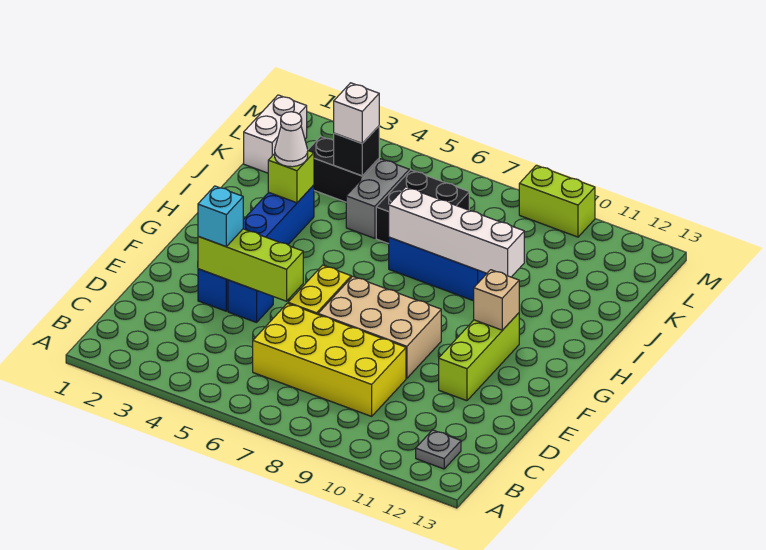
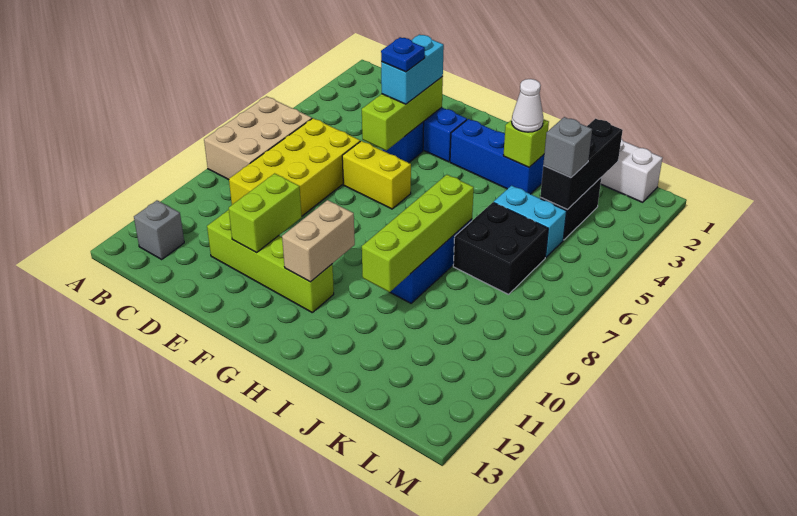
grey 1x1 plate [416,430,461,469] -> grey 1x1 brick [134,200,184,259]
cyan 1x1 brick [198,186,243,246] -> cyan 1x2 brick [381,34,444,104]
none -> blue 1x1 plate [381,37,425,72]
tan 2x3 brick [318,276,441,378] -> tan 2x3 brick moved to [204,96,312,180]
lime 1x3 brick [439,313,519,401] -> lime 1x4 brick [207,210,334,312]
tan 1x1 brick [474,270,519,330] -> tan 1x2 brick [282,200,355,282]
white 1x4 brick [389,187,524,277] -> lime 1x4 brick [362,175,474,292]
grey 1x2 brick [346,159,409,238] -> cyan 1x2 brick [494,186,567,257]
black 1x1 brick [334,126,379,176] -> black 1x3 brick [540,119,623,210]
white 1x1 brick [333,83,379,143] -> grey 1x1 brick [543,117,592,178]
lime 1x2 brick [519,165,595,237] -> lime 1x2 brick moved to [229,173,302,253]

